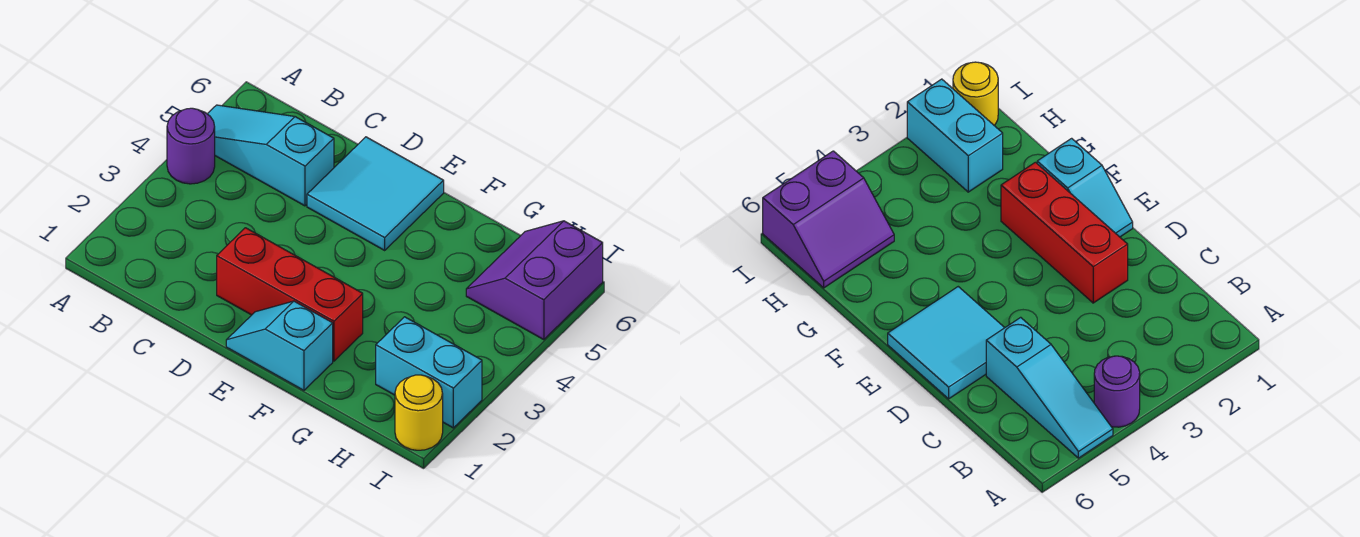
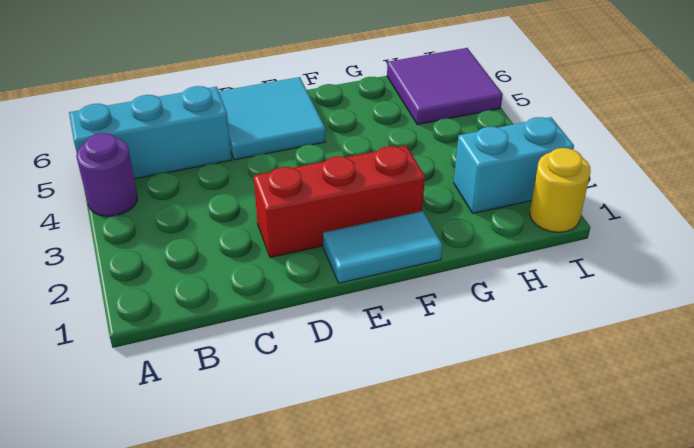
cyan 1x3 slope [208,105,334,206] -> cyan 1x3 brick [69,86,232,179]
cyan 1x2 slope [226,301,333,390] -> cyan 1x2 tile [323,211,442,283]
purple 2x2 slope [466,221,603,340] -> purple 2x2 tile [387,48,503,125]

